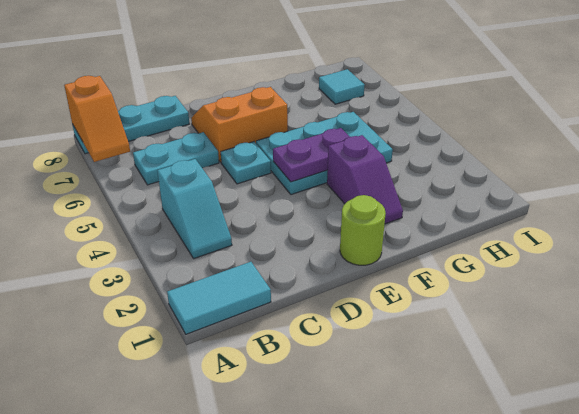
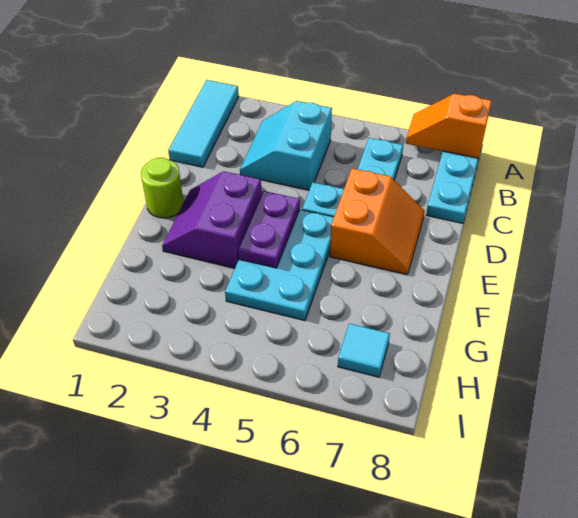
cyan 1x2 tile [167,262,271,334] -> cyan 1x3 tile [168,80,239,167]
cyan 1x2 slope [157,159,232,259] -> cyan 2x2 slope [240,101,332,190]
purple 1x2 slope [327,135,403,224] -> purple 2x2 slope [162,171,262,268]

